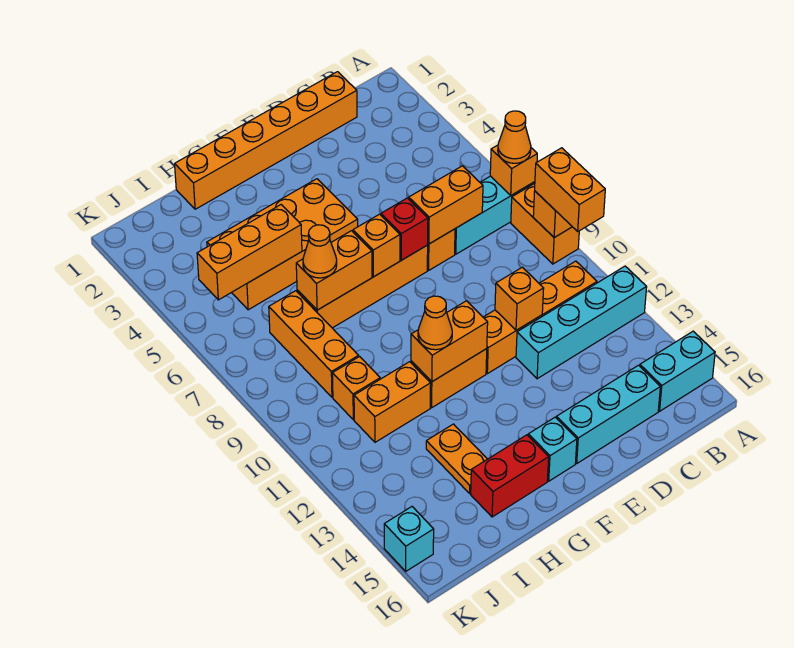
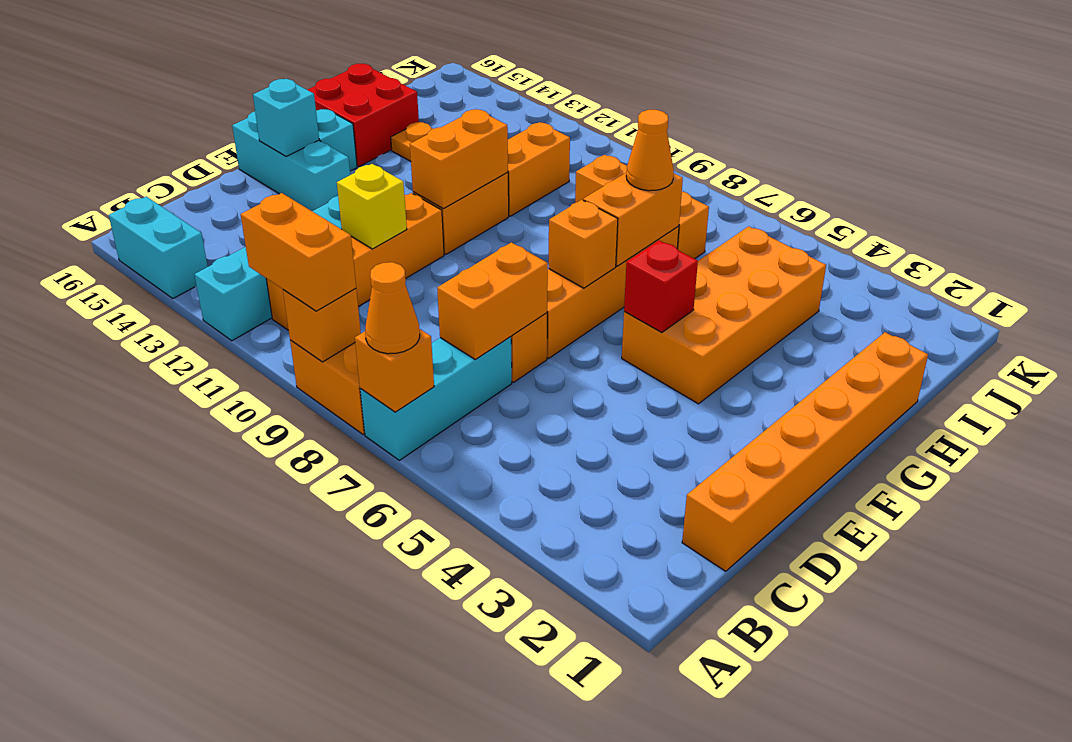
cyan 1x2 brick [640,331,715,411] -> cyan 1x2 brick turned to [109,196,208,298]
cyan 1x3 brick [556,365,660,463] -> cyan 1x3 brick turned to [232,111,350,211]
orange 1x1 brick [495,267,544,330] -> yellow 1x1 brick [337,164,407,249]
red 1x1 brick [381,198,428,260] -> red 1x1 brick moved to [624,240,698,333]
orange 1x1 cone [418,296,452,350] -> none
red 1x2 brick [471,435,549,517] -> red 2x2 brick [308,64,419,167]
orange 1x3 brick [197,205,302,300] -> none
orange 1x1 brick [332,357,380,420] -> none
cyan 1x1 brick [384,507,434,571] -> cyan 1x1 brick moved to [253,79,319,156]

